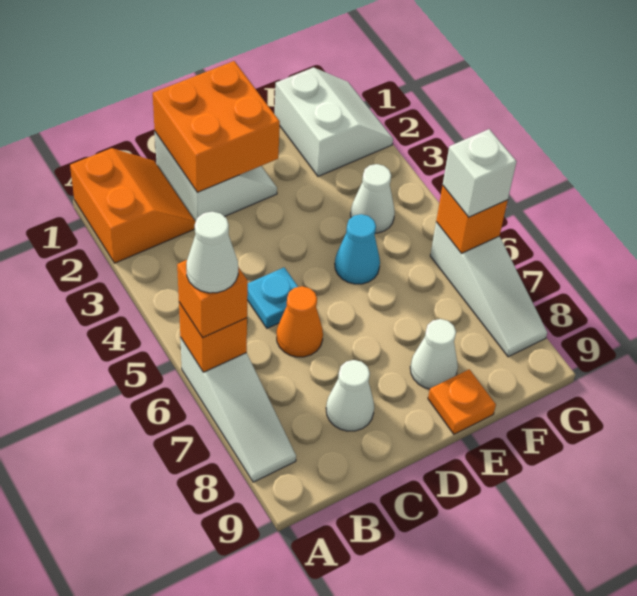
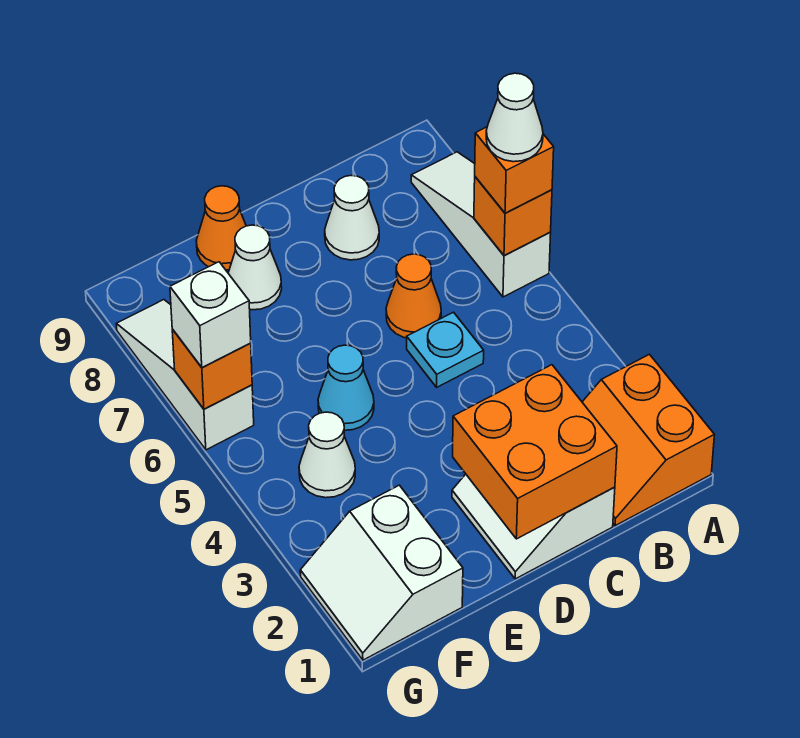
orange 1x1 plate [428,369,496,434] -> orange 1x1 cone [196,186,246,270]

